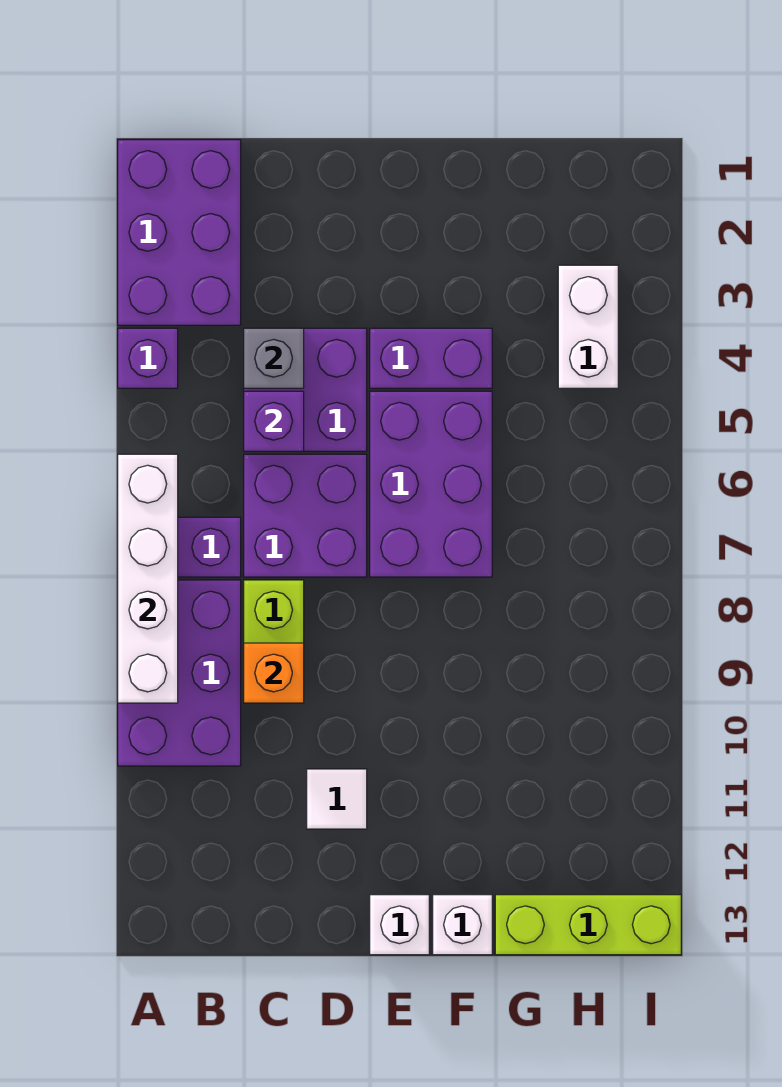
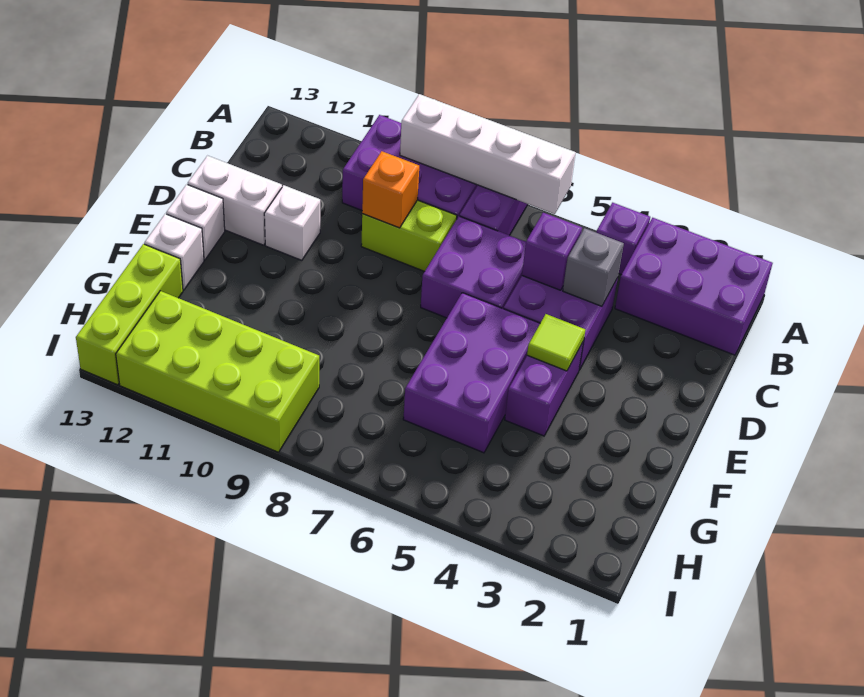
white 1x1 tile [307,769,367,829] -> white 1x1 brick [264,185,320,260]
none -> lime 1x1 tile [527,314,585,371]
purple 2x3 brick [370,391,492,577] -> purple 2x3 brick turned to [403,293,540,453]
white 1x2 brick [558,265,618,388] -> white 1x2 brick moved to [188,156,282,245]
none -> lime 2x4 brick [116,291,319,452]

